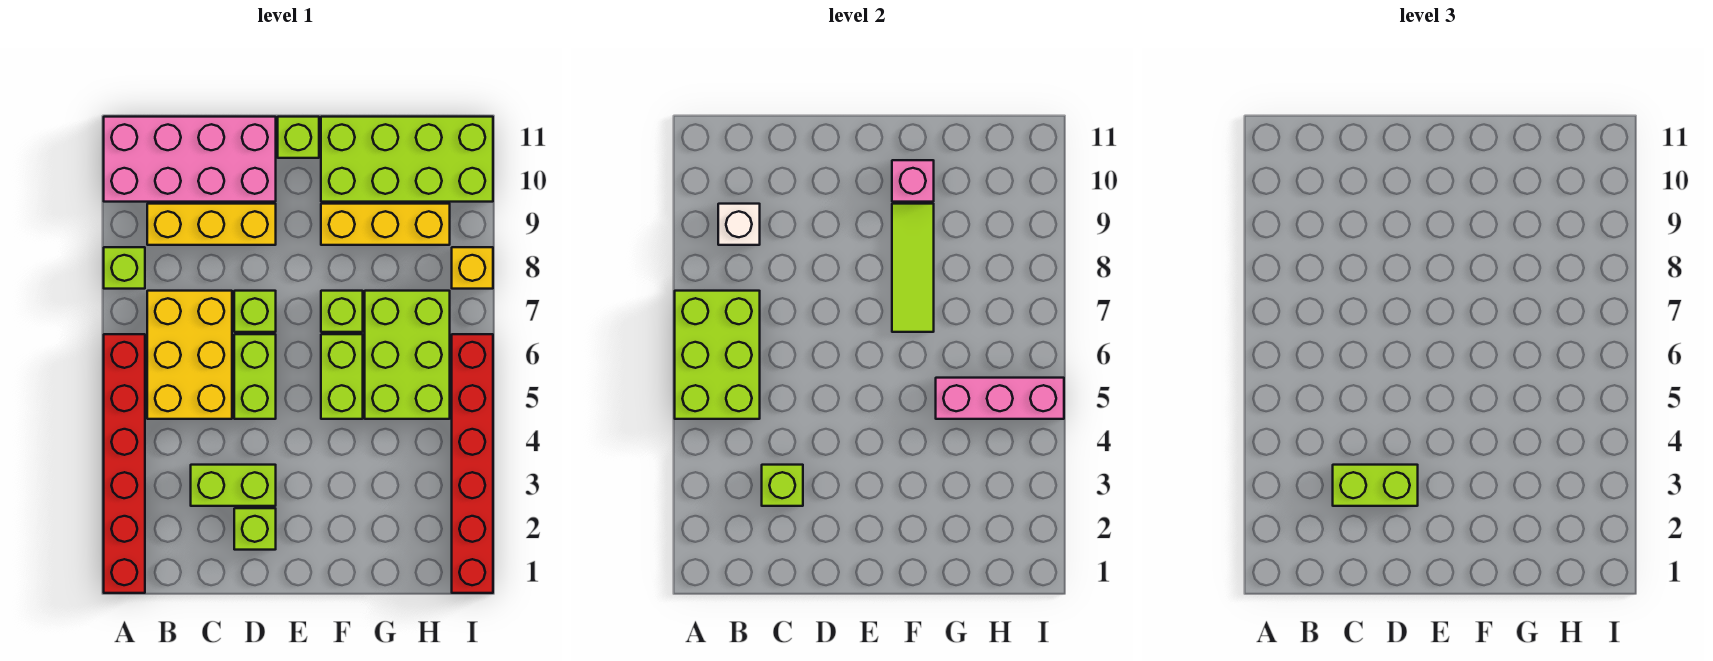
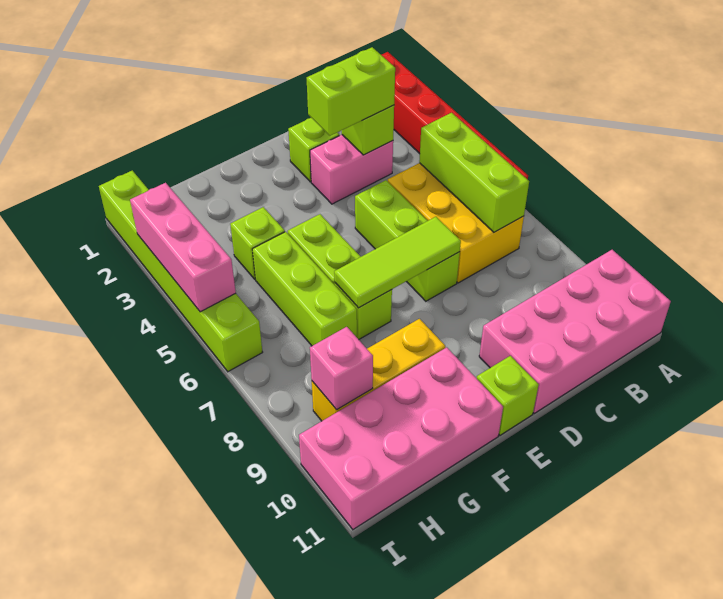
lime 2x3 brick [675,291,760,419] -> lime 1x3 brick [419,113,529,232]
lime 1x1 brick [104,247,145,289] -> lime 1x1 brick moved to [230,207,285,279]
yellow 1x3 brick [147,204,276,245] -> none
white 1x1 brick [718,204,760,245] -> none
lime 1x2 brick [191,465,276,506] -> pink 1x2 brick [310,135,393,204]
lime 1x3 tile [892,204,934,332] -> lime 1x3 tile turned to [334,217,461,308]
lime 2x4 brick [321,117,493,202] -> pink 2x4 brick [299,347,503,529]
pink 1x1 brick [892,160,934,202] -> pink 1x1 brick moved to [310,327,373,410]
lime 2x3 brick [365,291,450,419] -> lime 1x3 brick [252,232,357,346]
pink 1x3 brick [936,378,1064,419] -> pink 1x3 brick turned to [130,183,236,312]
red 1x6 brick [452,334,493,593] -> lime 1x6 brick [99,171,263,372]
yellow 1x1 brick [452,247,493,289] -> none

